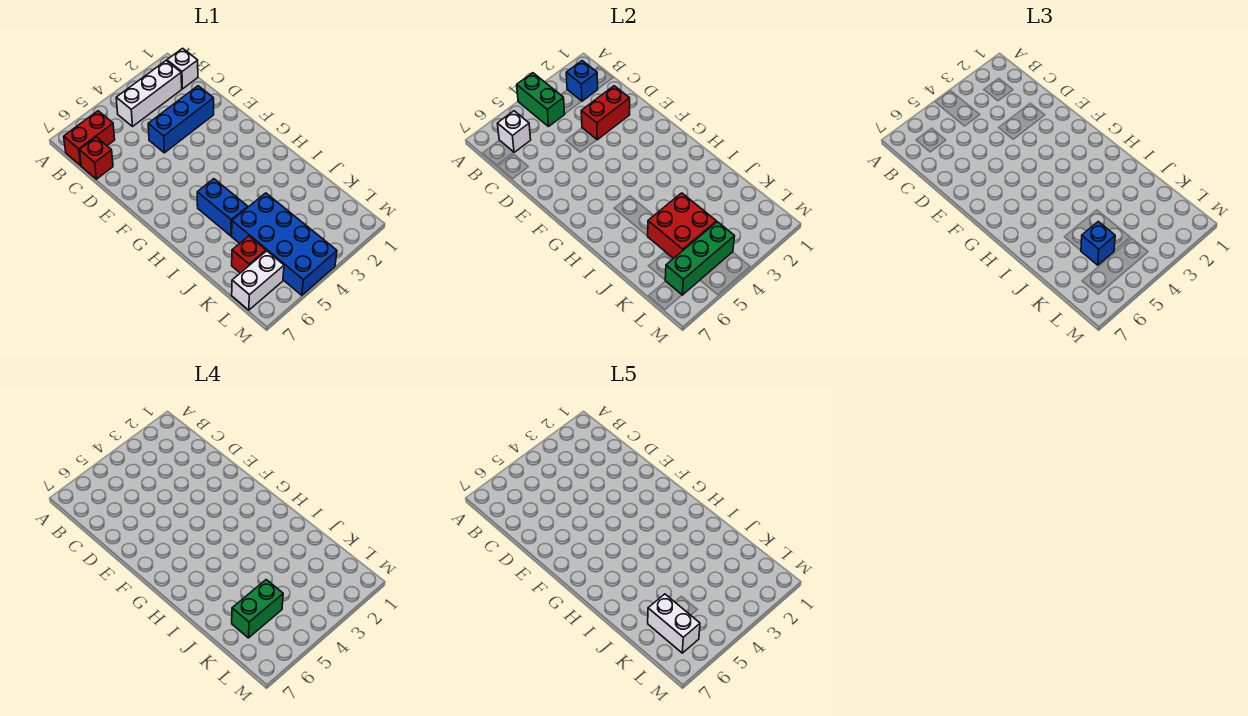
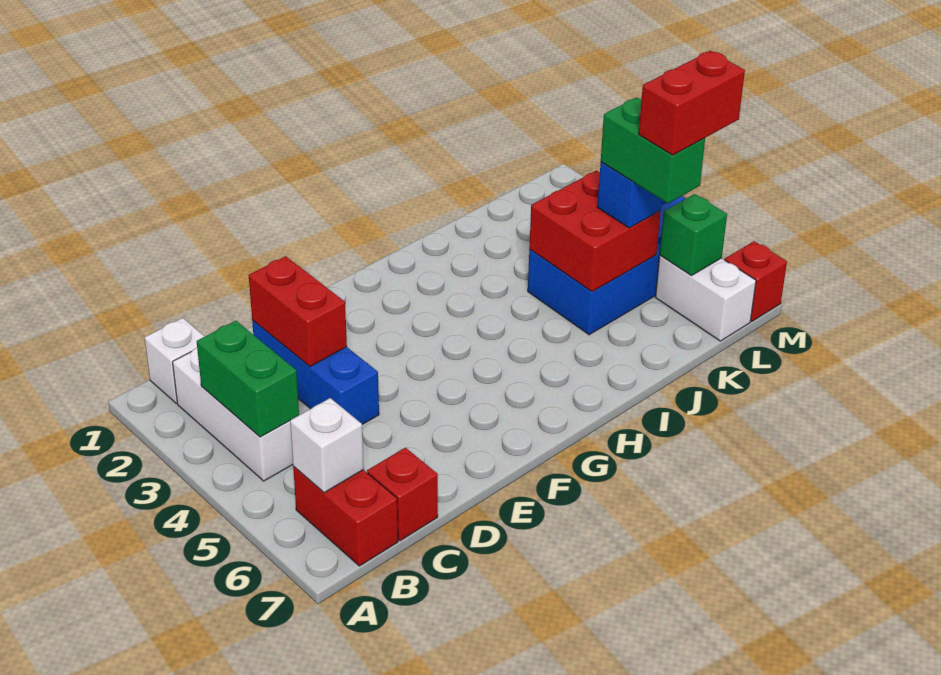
green 1x2 brick [517,73,565,126] -> green 1x2 brick turned to [197,321,299,437]
blue 1x1 brick [566,61,598,101] -> none
blue 1x2 brick [197,179,248,236] -> none
red 1x1 brick [232,236,266,273] -> red 1x1 brick moved to [725,241,787,321]
white 1x2 brick [648,594,700,653] -> red 1x2 brick [639,51,745,155]
green 1x3 brick [665,222,735,295] -> green 1x1 brick [660,194,727,276]

